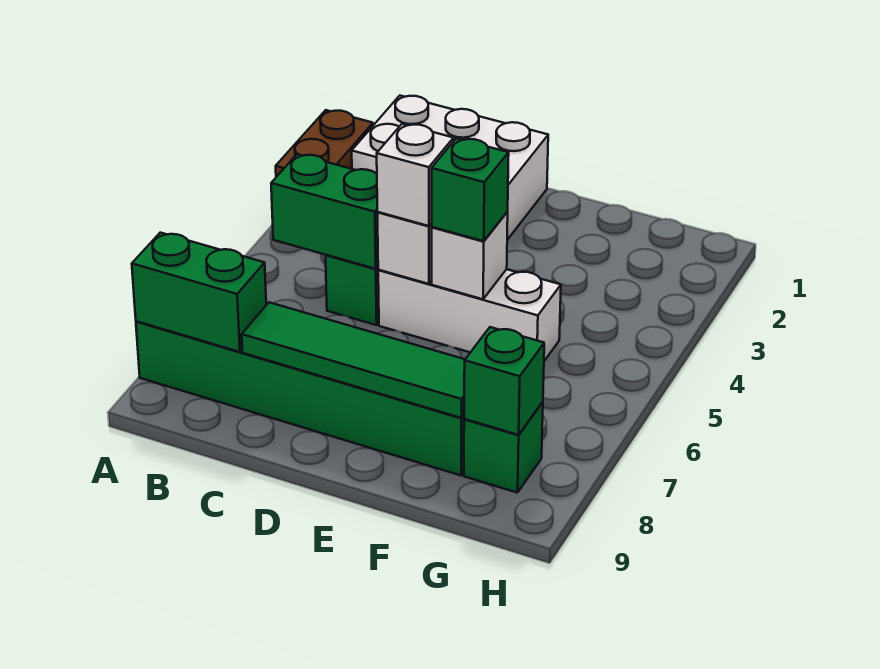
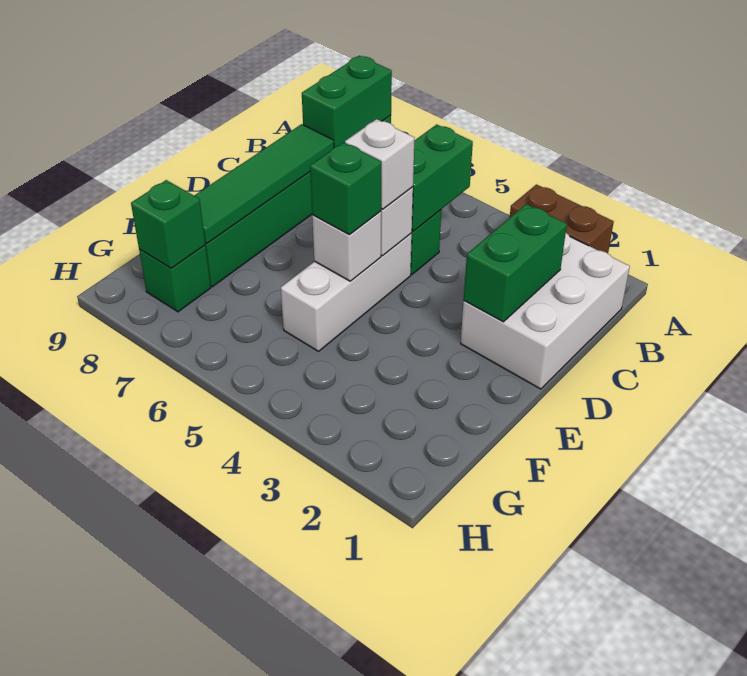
none -> green 1x2 brick [464,204,567,322]

